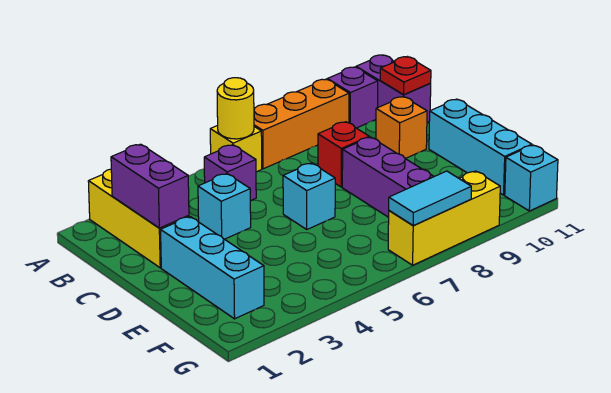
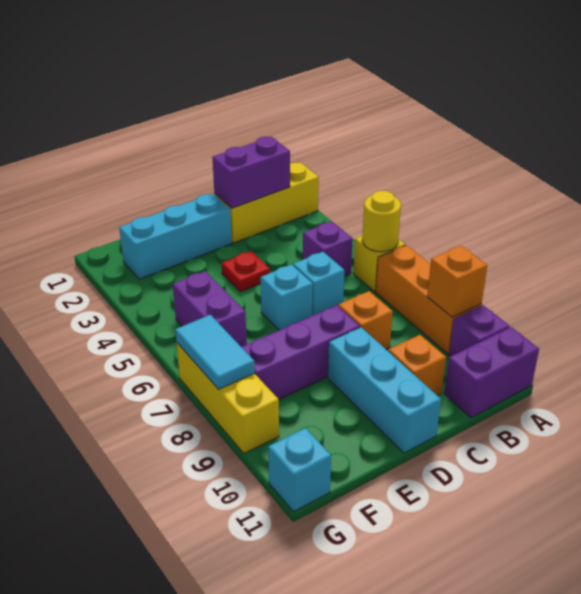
none -> orange 1x1 brick [427,246,487,317]
red 1x1 plate [380,57,431,95] -> red 1x1 plate moved to [222,251,270,292]
cyan 1x1 brick [198,174,251,239] -> cyan 1x1 brick moved to [293,252,344,316]
red 1x1 brick [318,122,369,187] -> orange 1x1 brick [338,291,393,349]
cyan 1x3 brick [429,99,532,195] -> cyan 1x3 brick turned to [328,327,441,453]
none -> purple 1x2 brick [173,271,247,347]

